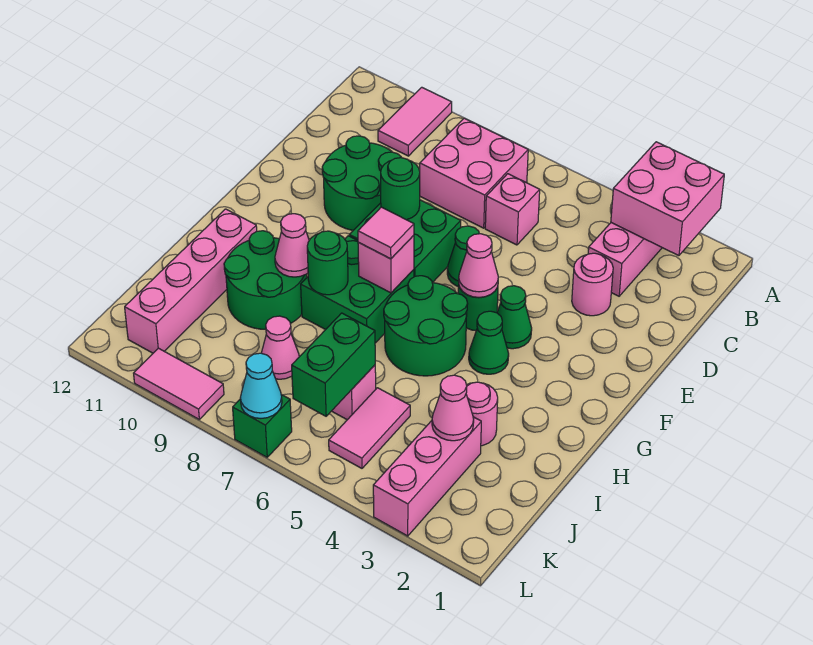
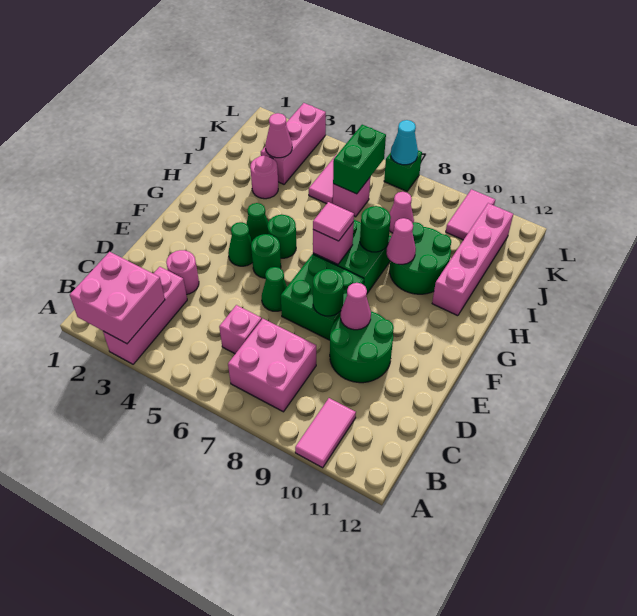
pink 1x1 cone [459,234,498,298] -> pink 1x1 cone moved to [341,283,371,330]
green 2x2 round brick [384,276,467,376] -> green 1x1 round brick [267,215,296,258]
pink 1x2 tile [134,348,224,419] -> pink 1x2 tile turned to [446,189,495,240]

